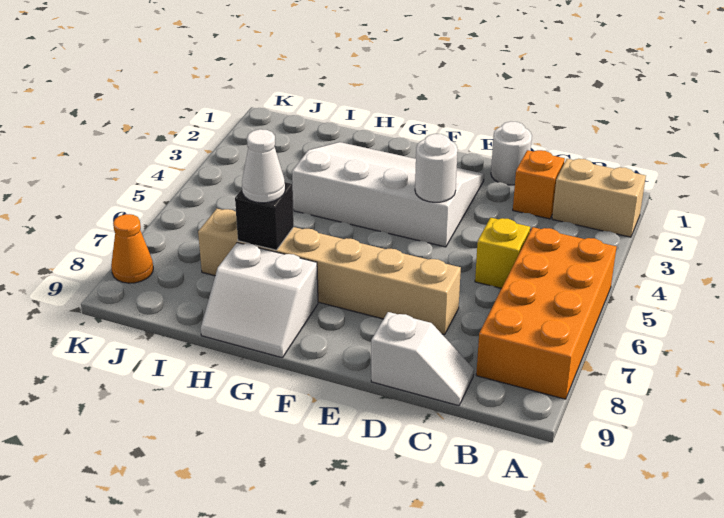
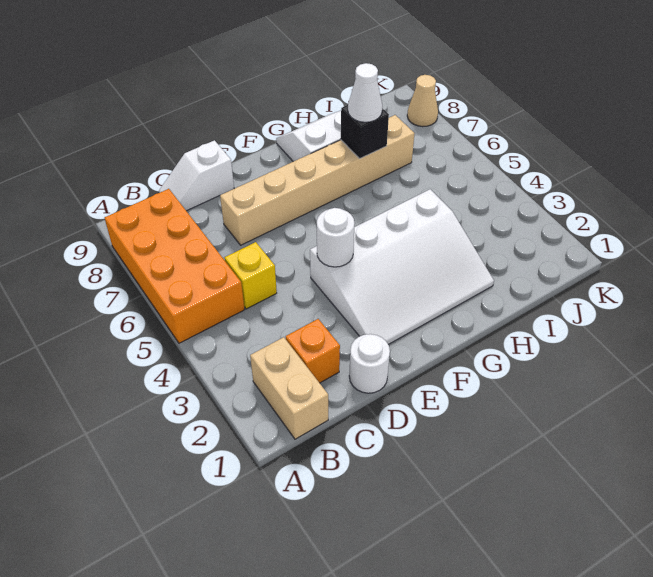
tan 1x2 brick [552,159,646,237] -> tan 1x2 brick turned to [250,337,328,439]
orange 1x1 cone [111,214,153,283] -> tan 1x1 cone [407,75,438,127]

